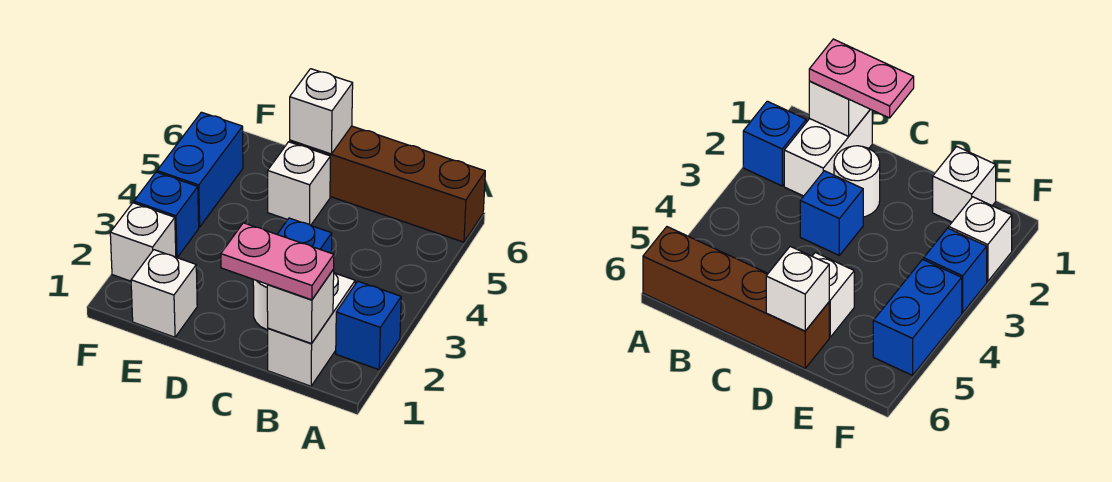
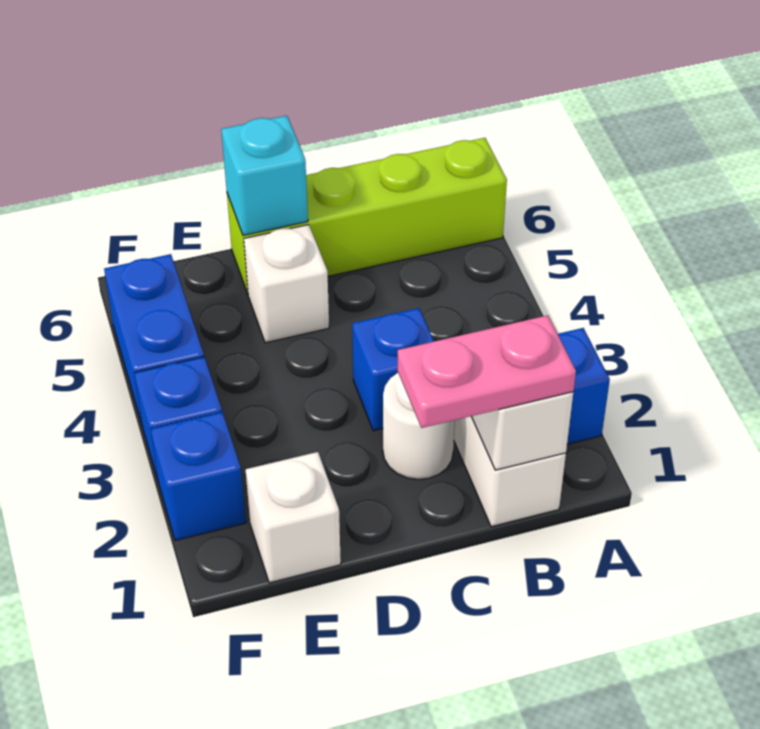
brown 1x4 brick [290,126,485,242] -> lime 1x4 brick [227,138,507,294]
white 1x1 brick [290,69,353,154] -> cyan 1x1 brick [221,116,308,235]
white 1x1 brick [110,203,176,281] -> blue 1x1 brick [151,412,246,541]

